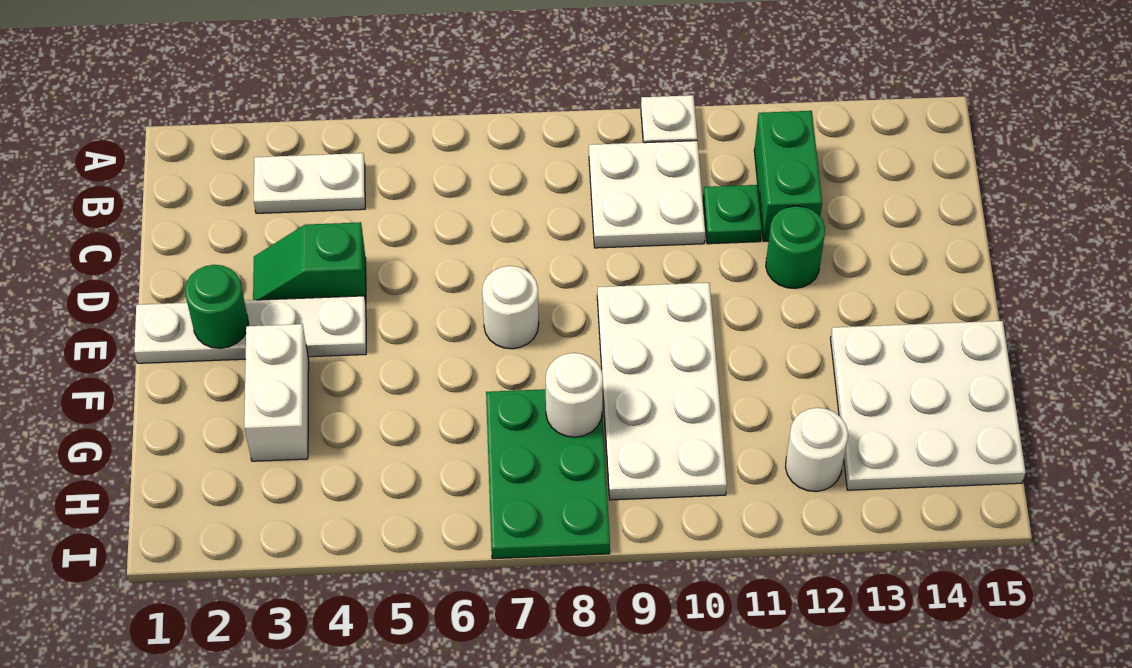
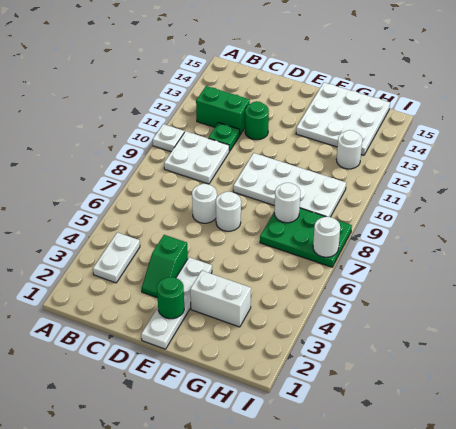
none -> white 1x1 round brick [192,184,217,223]
none -> white 1x1 round brick [313,217,340,257]

